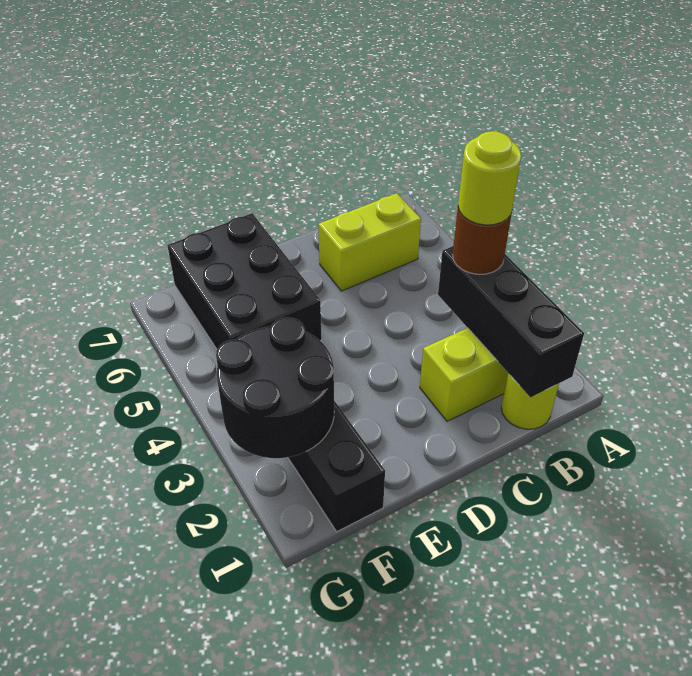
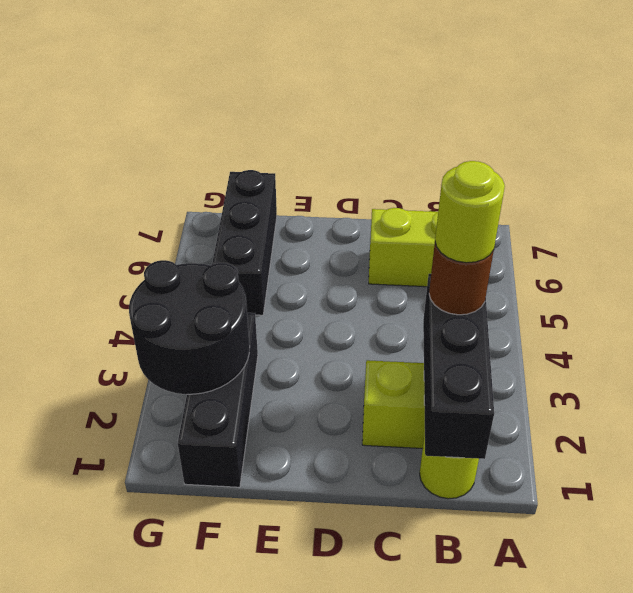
black 2x3 brick [167,213,322,349] -> black 1x3 brick [212,170,277,315]

